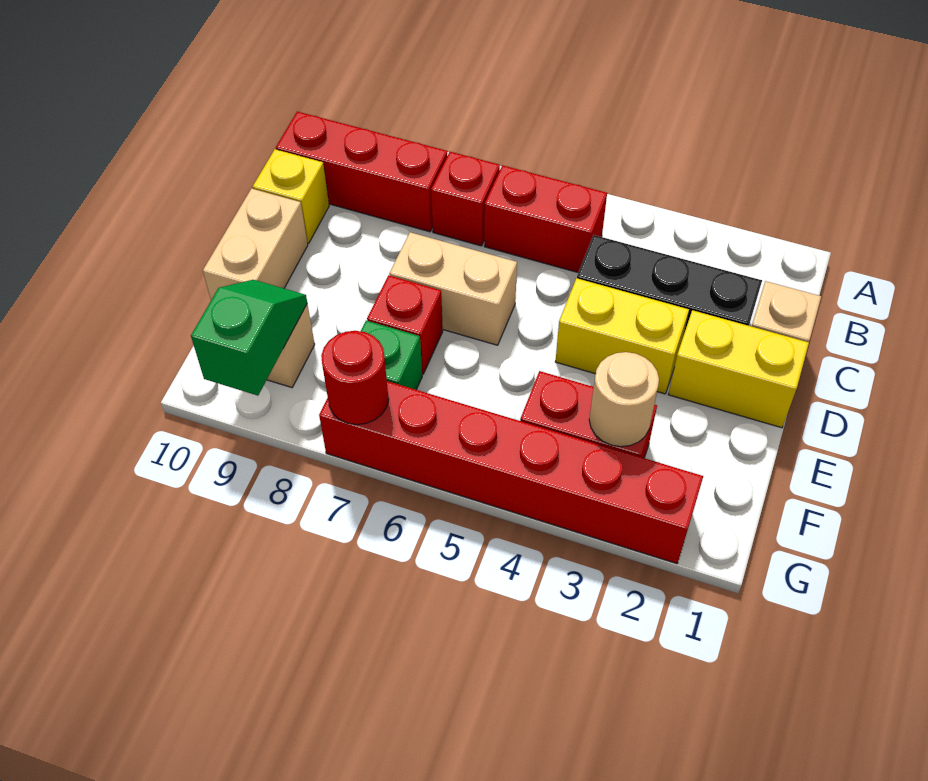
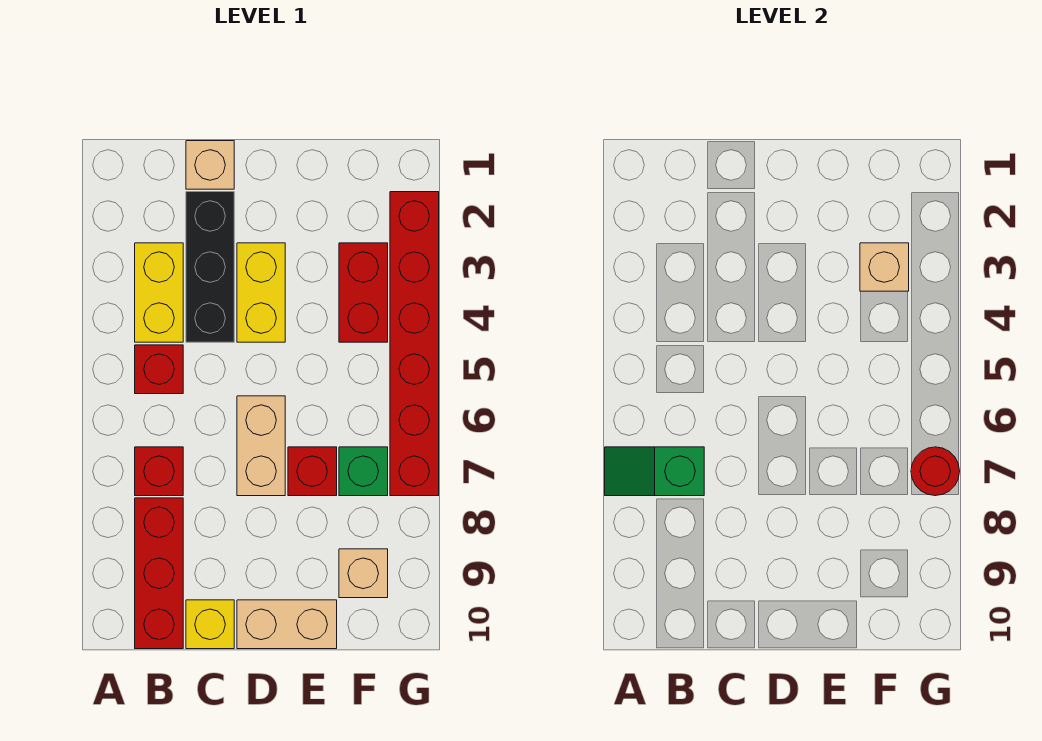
red 1x2 brick [484,165,607,272] -> red 1x1 brick [135,345,183,394]
yellow 1x2 brick [668,310,809,428] -> yellow 1x2 brick moved to [135,243,183,342]
tan 1x1 round brick [589,352,659,447] -> tan 1x1 brick [860,243,909,291]
green 1x2 slope [191,280,307,396] -> green 1x2 slope moved to [605,447,704,496]

